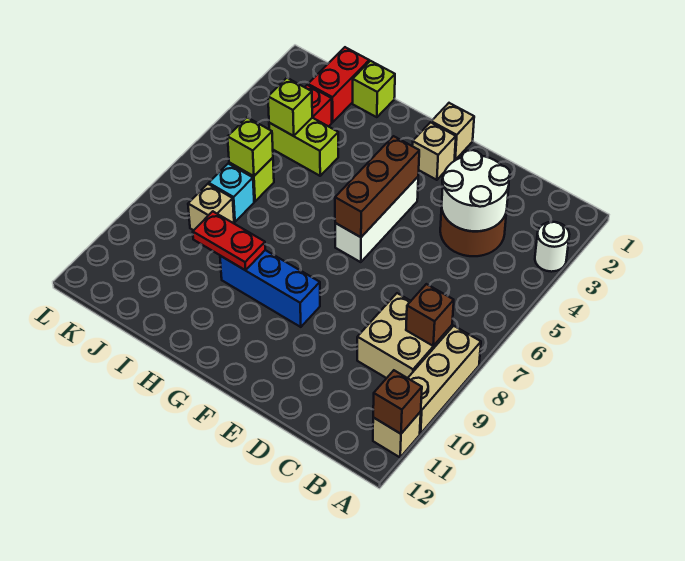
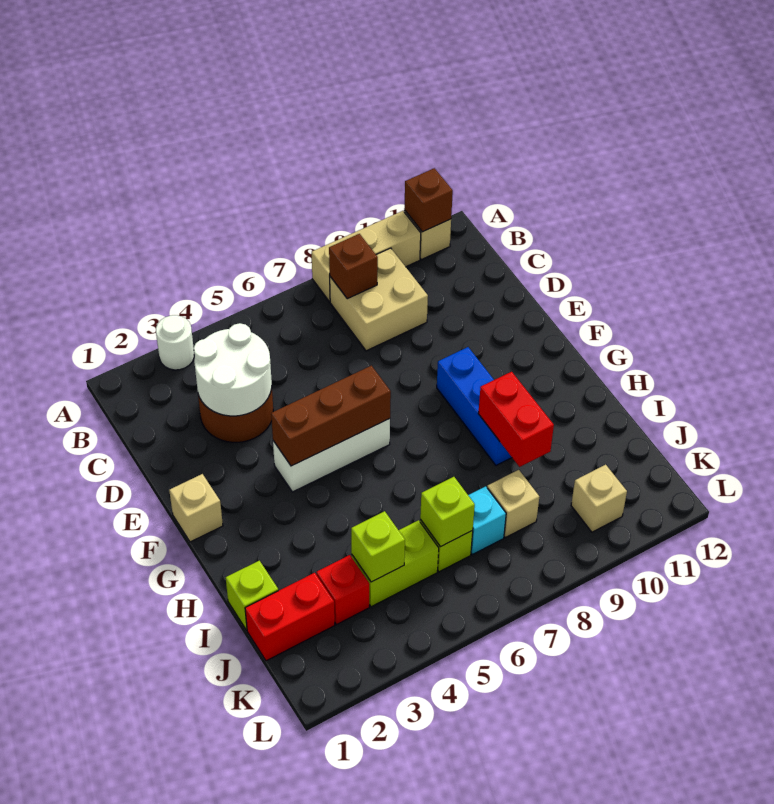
tan 1x1 brick [412,122,456,180] -> tan 1x1 brick moved to [571,465,627,532]
red 1x2 plate [193,211,265,270] -> red 1x2 brick [478,372,554,467]
lime 1x2 brick [269,118,338,176] -> lime 1x2 brick turned to [351,520,439,607]

